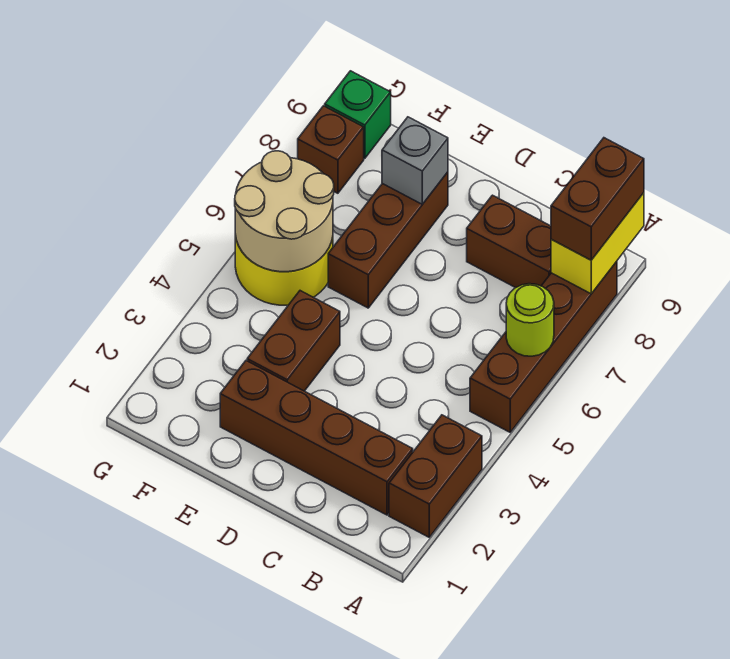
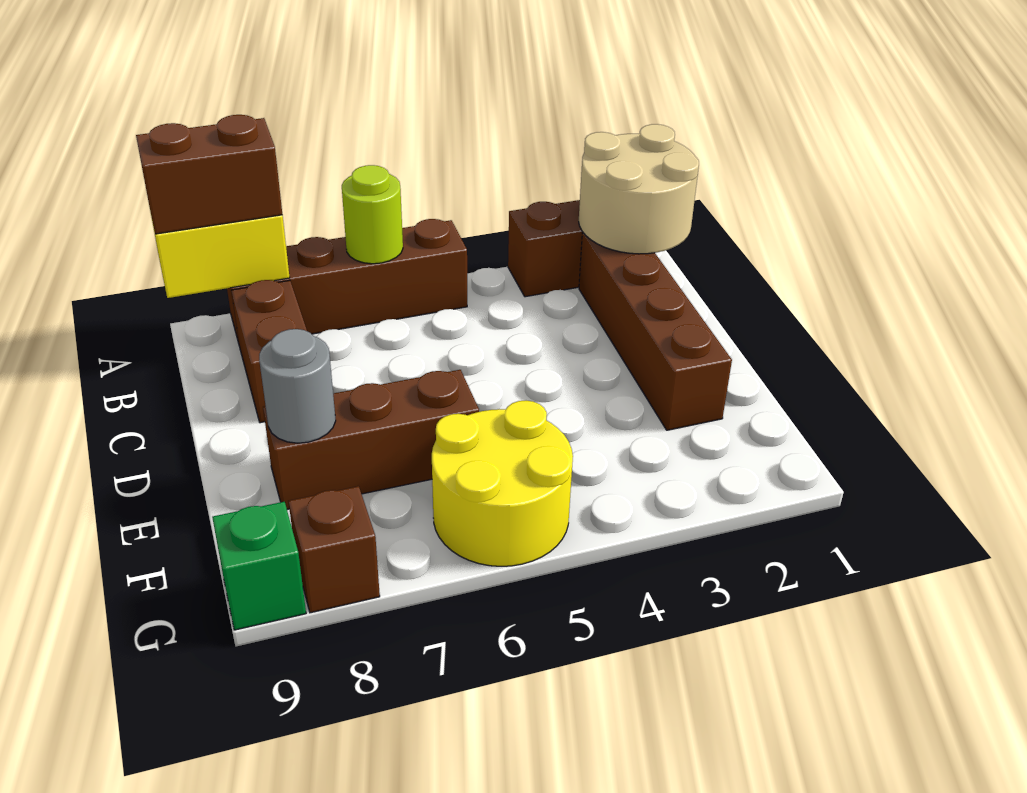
brown 1x2 brick [247,291,340,391] -> none
grey 1x1 brick [382,117,448,204] -> grey 1x1 round brick [259,329,336,443]
tan 2x2 round brick [235,151,334,272] -> tan 2x2 round brick moved to [579,124,699,254]

